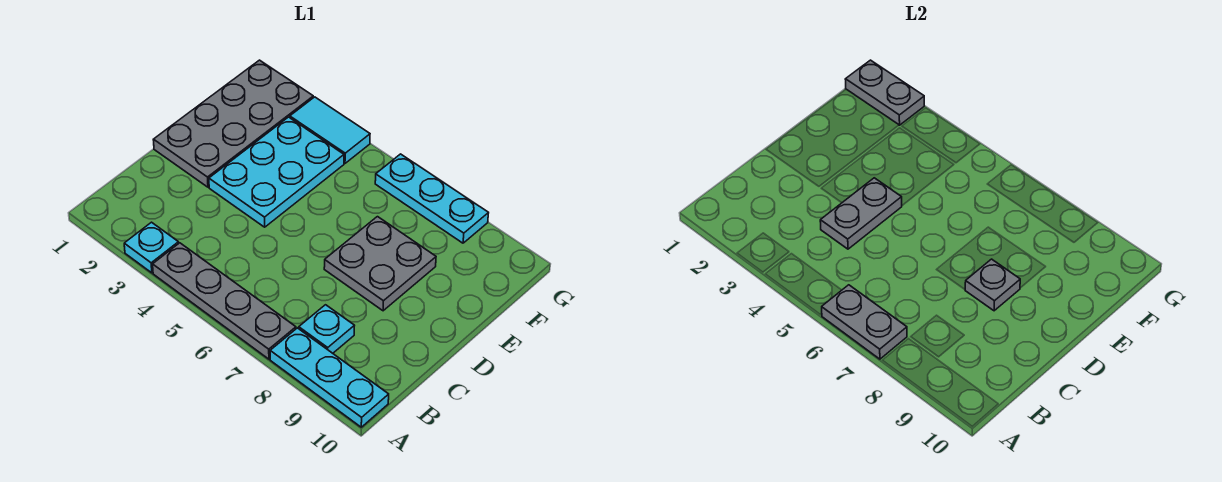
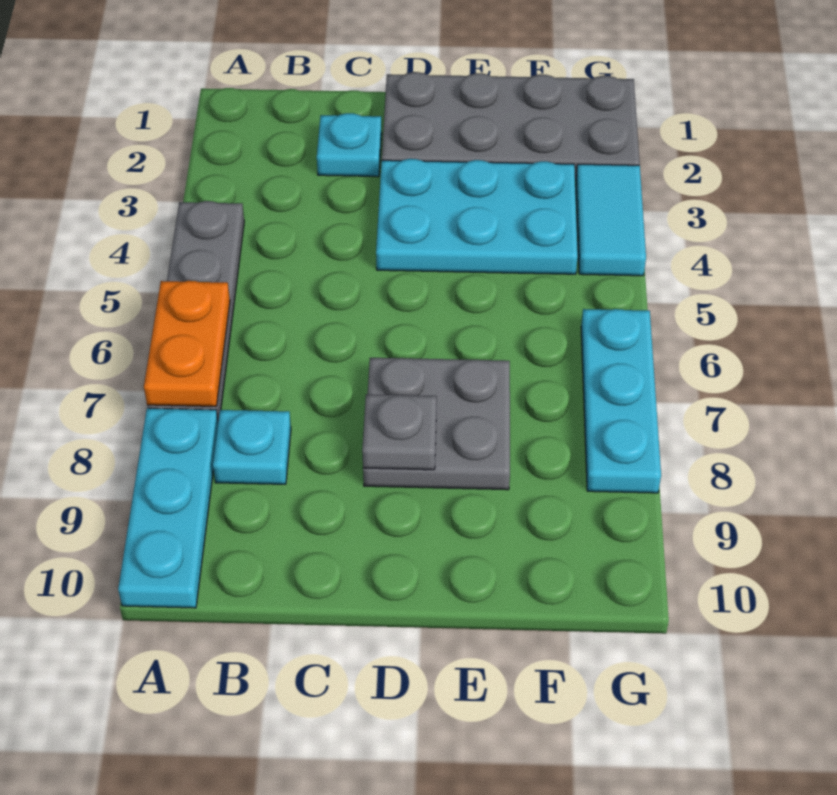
cyan 1x1 plate [124,222,179,273] -> cyan 1x1 plate moved to [317,113,382,177]
grey 1x2 plate [822,285,907,359] -> orange 1x2 plate [144,281,230,407]
grey 1x2 plate [820,178,902,249] -> none
grey 1x2 plate [845,60,924,125] -> none

